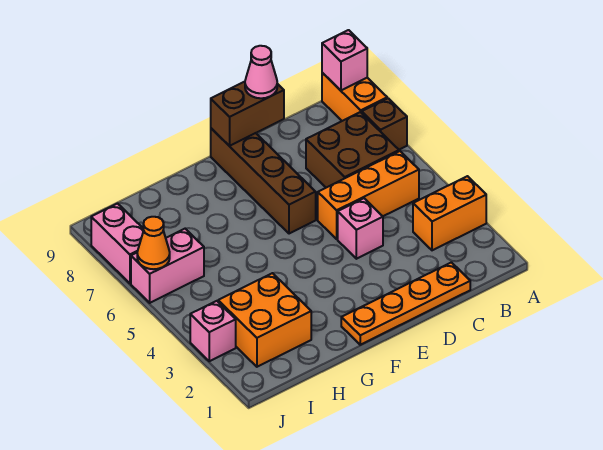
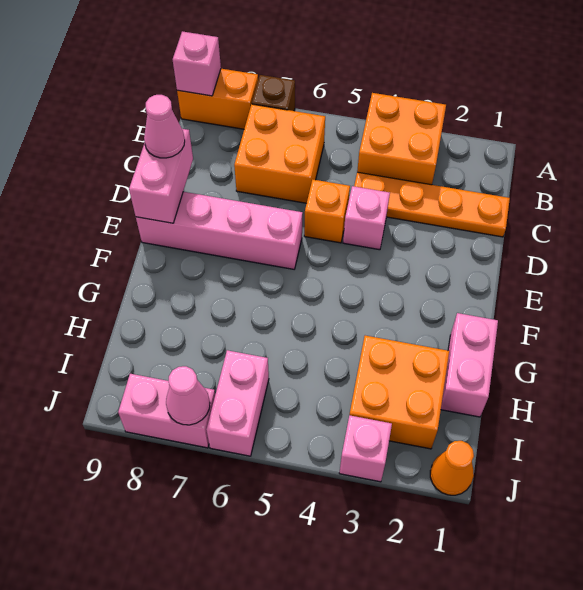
orange 1x2 brick [413,176,486,250] -> orange 2x2 brick [357,93,446,185]
orange 1x3 brick [318,151,419,239] -> orange 1x1 brick [304,180,350,243]
brown 2x2 brick [306,112,399,188] -> orange 2x2 brick [234,104,325,203]
orange 1x4 plate [341,262,470,345] -> orange 1x4 plate turned to [354,172,510,237]
brown 1x2 brick [211,82,284,146] -> pink 1x2 brick [129,129,193,223]
brown 1x4 brick [211,128,316,234] -> pink 1x4 brick [136,192,302,269]
none -> pink 1x2 brick [441,313,498,417]
orange 1x1 cone [137,217,170,269] -> orange 1x1 cone moved to [430,441,474,495]
none -> pink 1x1 cone [166,366,210,425]

